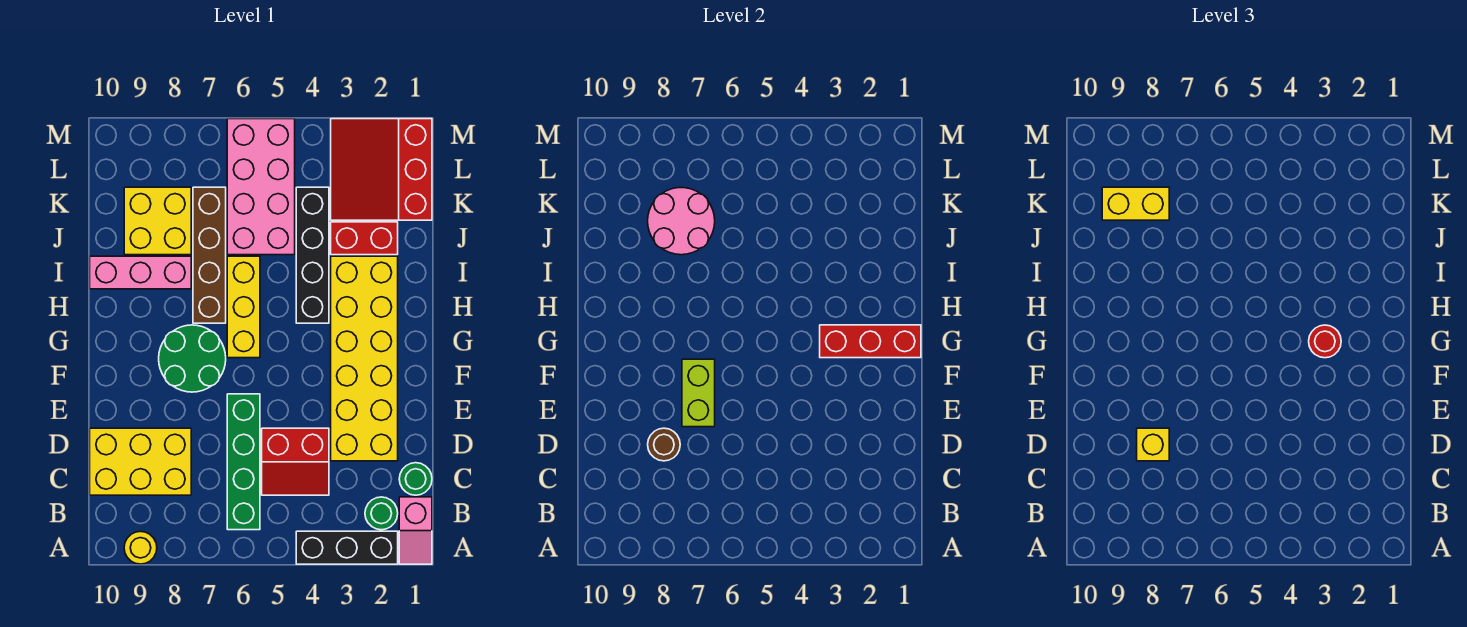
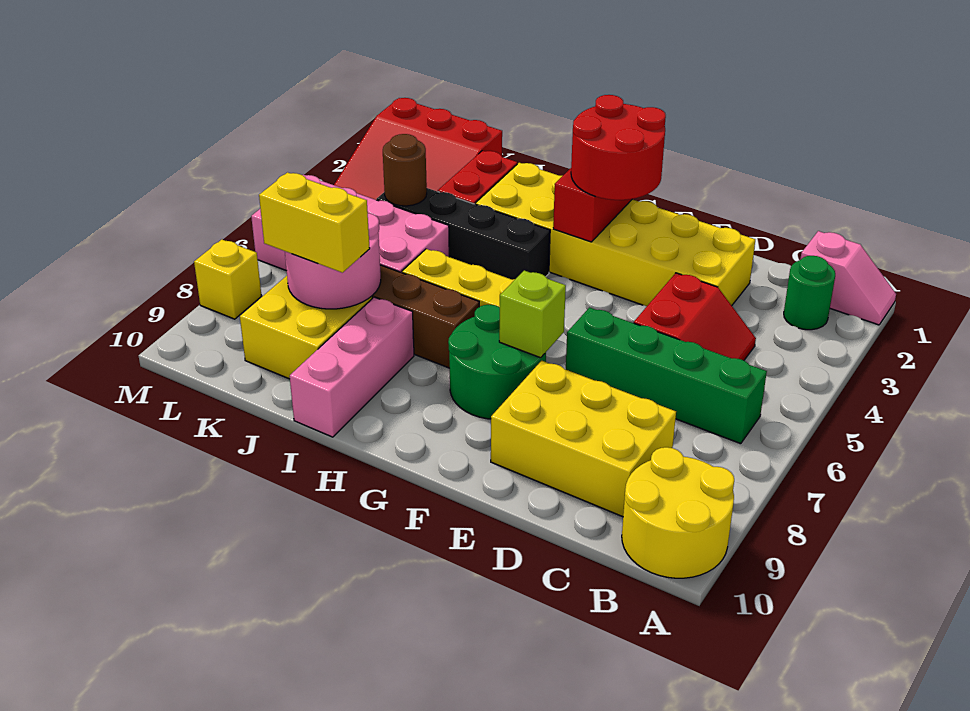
black 1x3 brick [296,531,398,564] -> none
yellow 1x1 round brick [124,531,157,564] -> yellow 2x2 round brick [622,447,734,578]
green 1x1 round brick [399,463,432,495] -> none
yellow 2x3 brick [90,428,191,495] -> yellow 2x3 brick turned to [491,361,676,517]
brown 1x1 round brick [648,428,680,461] -> brown 1x1 round brick moved to [383,134,427,206]
yellow 1x1 brick [1137,428,1169,461] -> yellow 1x1 brick moved to [194,240,262,319]
lime 1x2 brick [682,359,715,427] -> lime 1x1 brick [499,271,566,358]
red 1x1 round brick [1309,325,1341,358] -> red 2x2 round brick [571,95,666,200]
yellow 1x2 brick [1102,187,1169,220] -> yellow 1x2 brick turned to [259,172,370,273]

